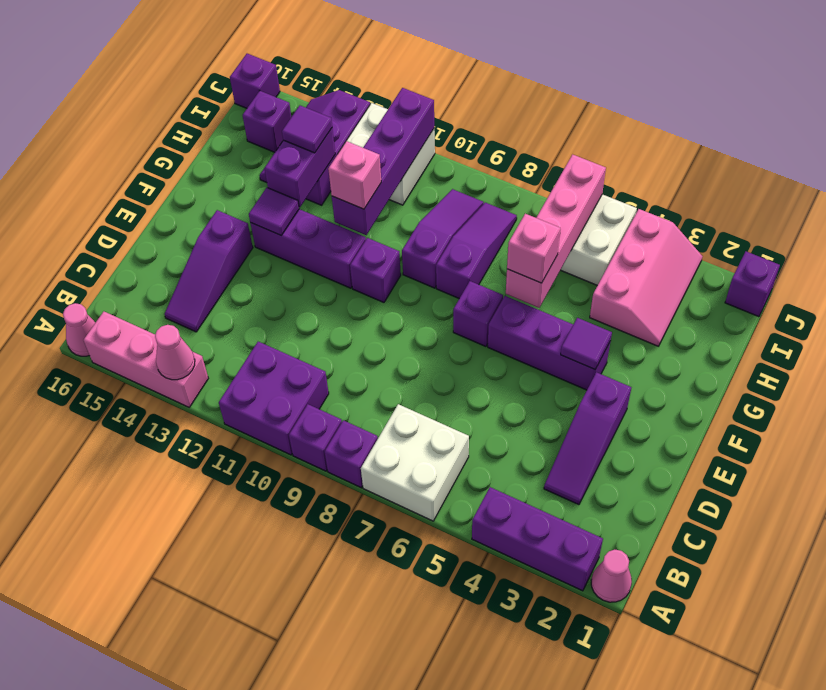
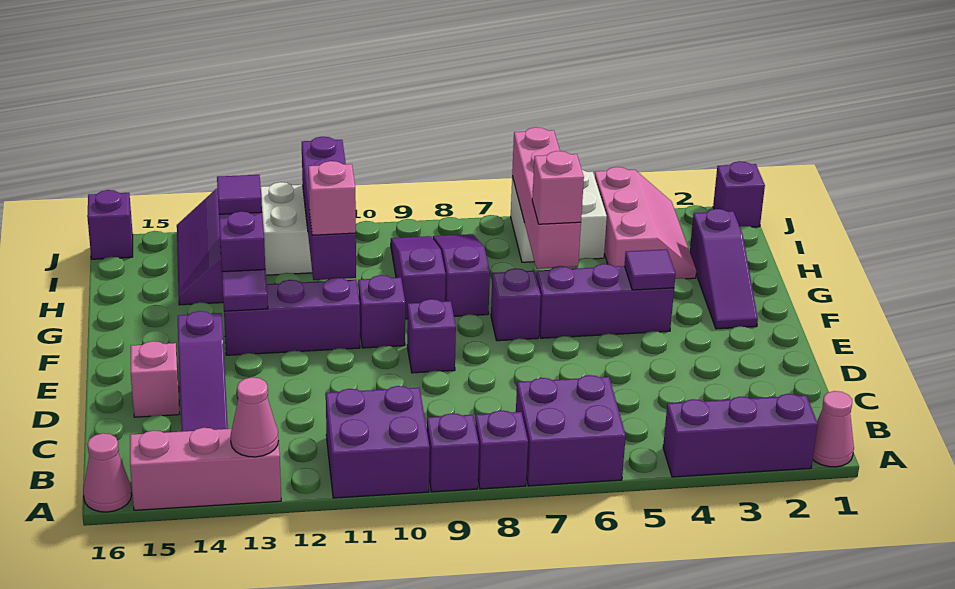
white 2x2 brick [361,404,469,521] -> purple 2x2 brick [516,375,626,486]
purple 1x3 slope [544,372,631,505] -> purple 1x3 slope moved to [690,209,758,329]
none -> pink 1x1 brick [131,341,179,417]
purple 1x1 brick [243,91,291,152] -> purple 1x1 brick moved to [407,299,456,373]

